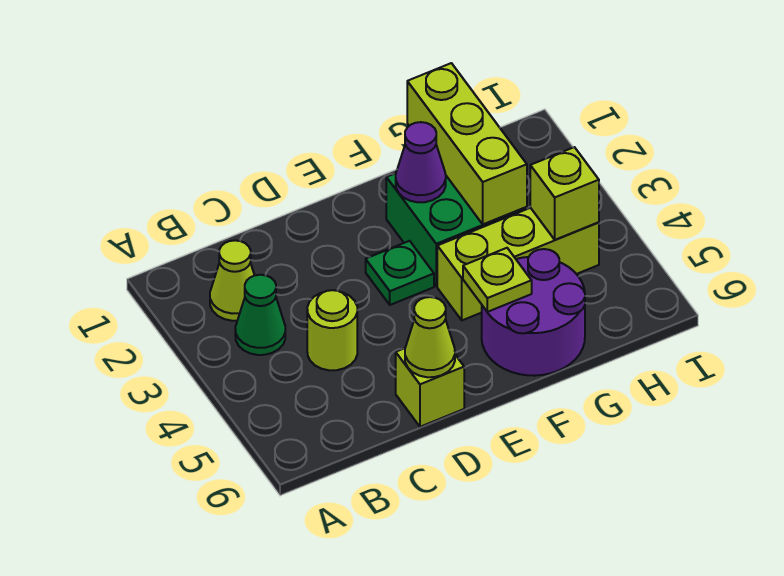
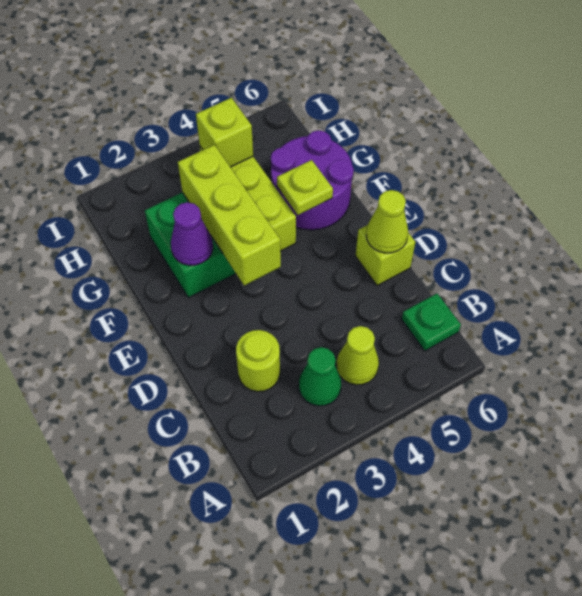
lime 1x1 cone [210,240,255,321] -> lime 1x1 cone moved to [337,326,379,385]
lime 1x1 round brick [307,290,357,370] -> lime 1x1 round brick moved to [236,330,280,392]
green 1x1 plate [366,241,434,305] -> green 1x1 plate moved to [402,294,461,351]
lime 1x3 brick [407,63,527,224] -> lime 1x3 brick turned to [178,145,281,286]

